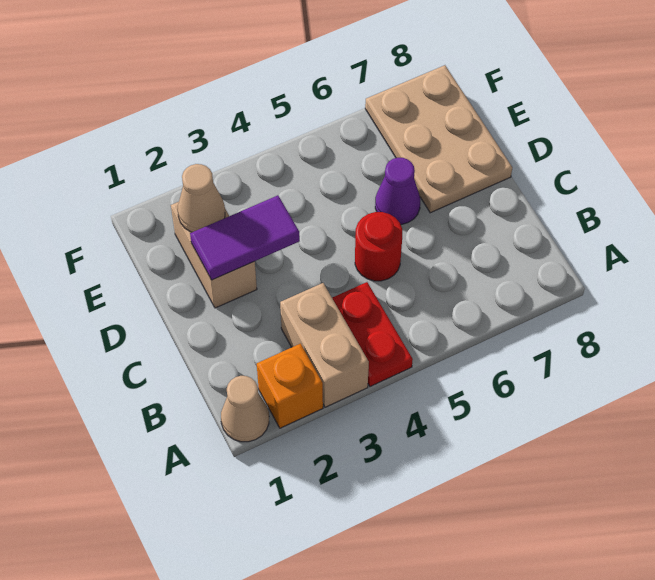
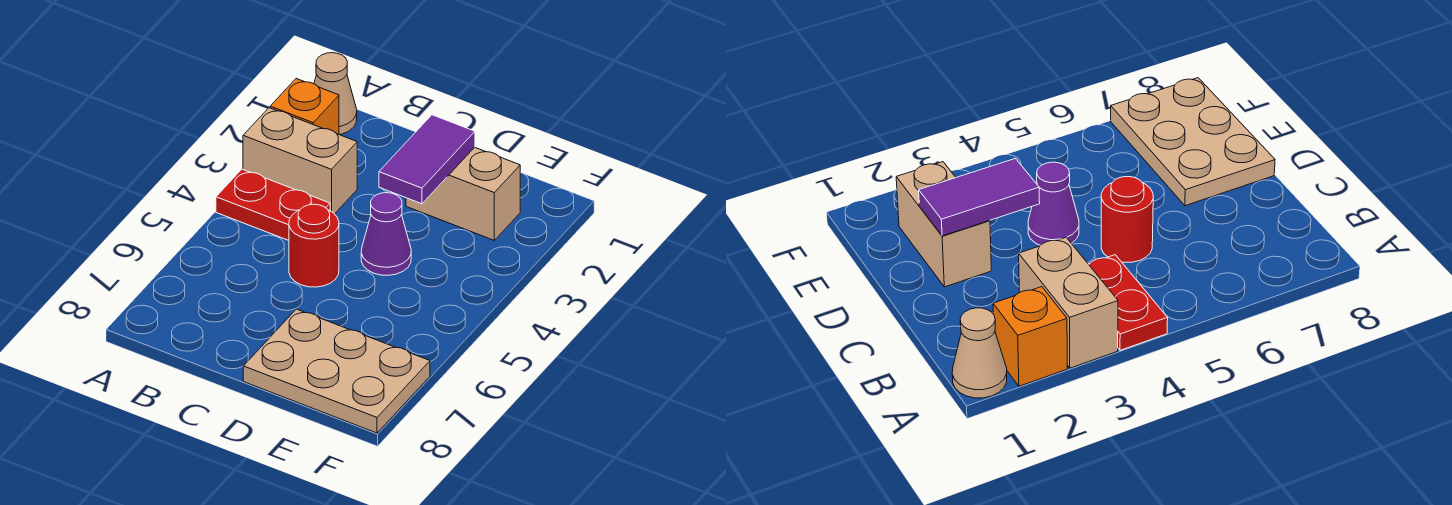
purple 1x1 cone [375,158,420,225] -> purple 1x1 cone moved to [361,193,411,275]
tan 1x1 cone [178,164,225,232] -> none

